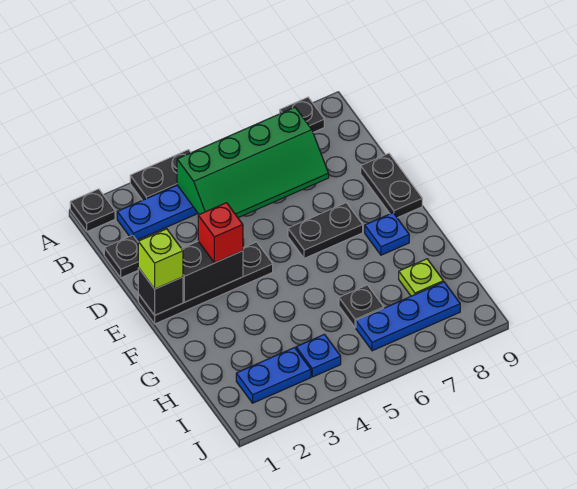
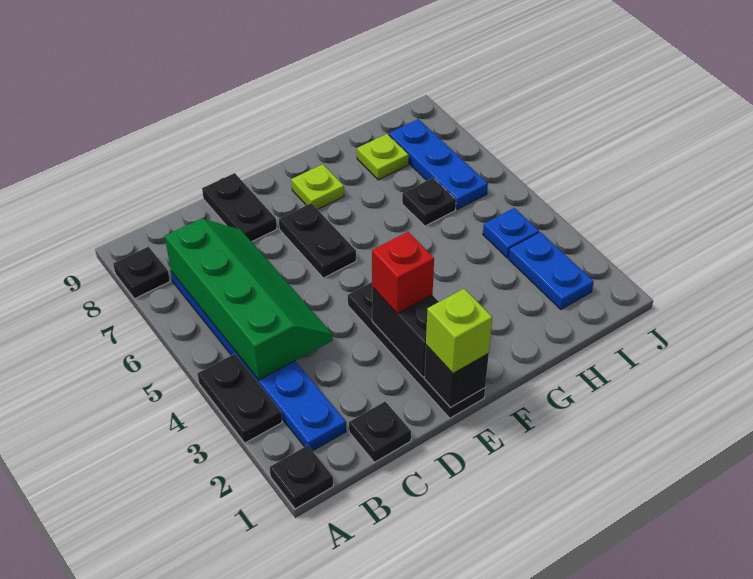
black 1x2 plate [361,154,422,218] -> black 1x2 plate turned to [202,173,277,242]
blue 1x1 plate [365,213,409,255] -> lime 1x1 plate [291,164,344,209]

